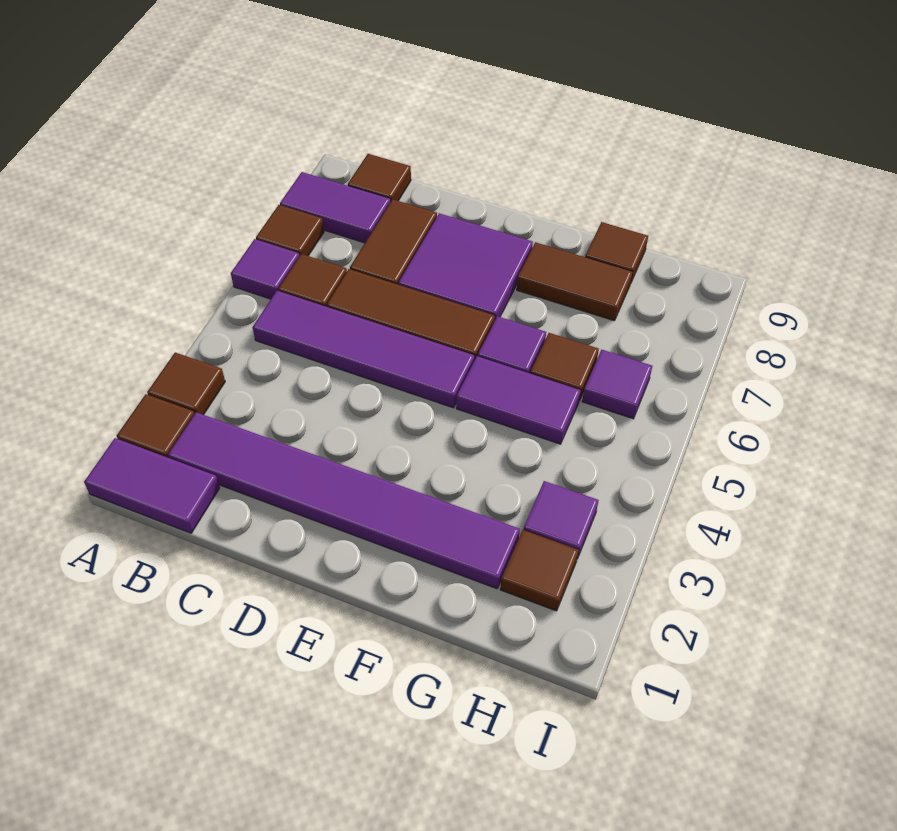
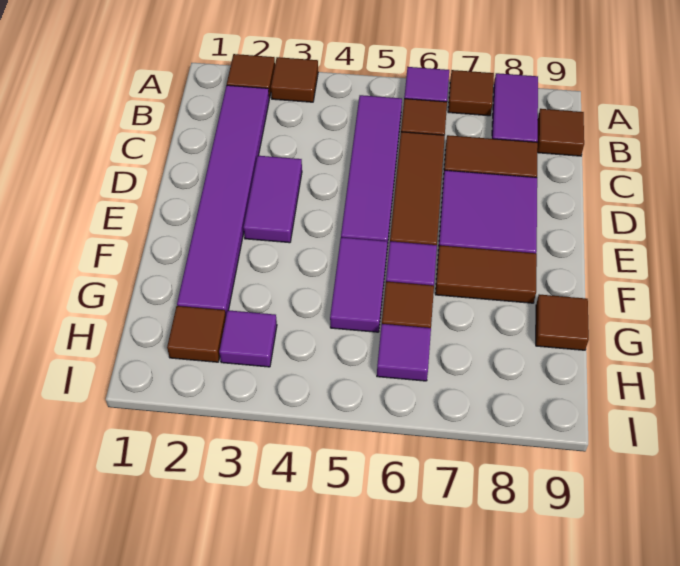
purple 1x2 tile [84,438,220,533] -> purple 1x2 tile moved to [244,156,302,243]
brown 1x2 tile [517,242,632,321] -> brown 1x2 tile turned to [435,245,537,303]

